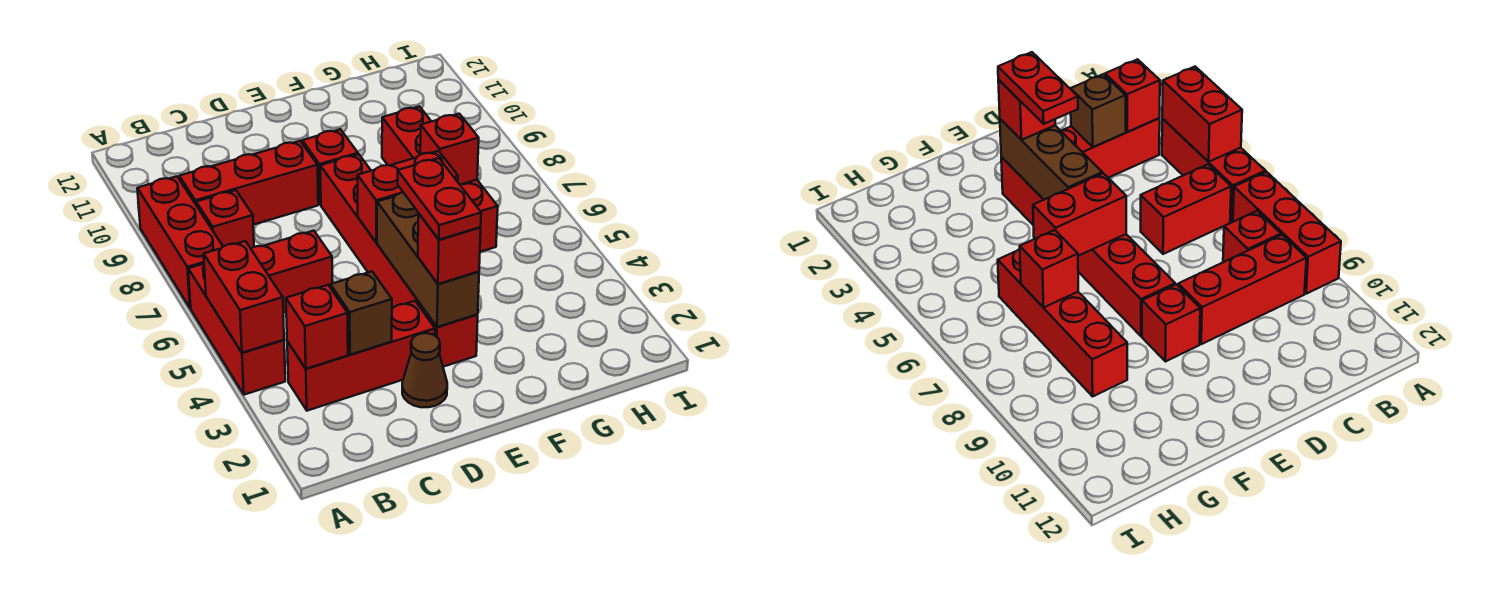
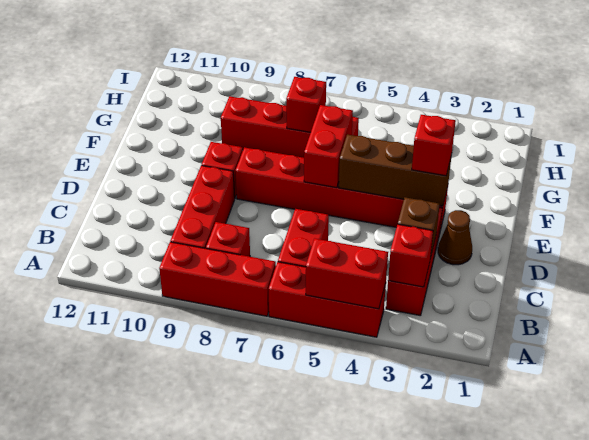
red 1x2 plate [398,158,481,240] -> none

